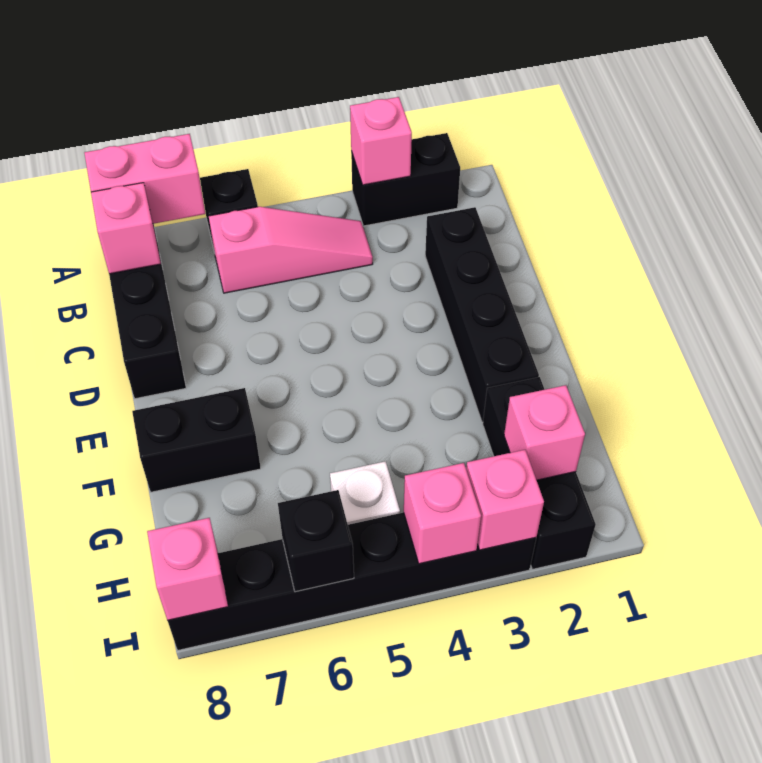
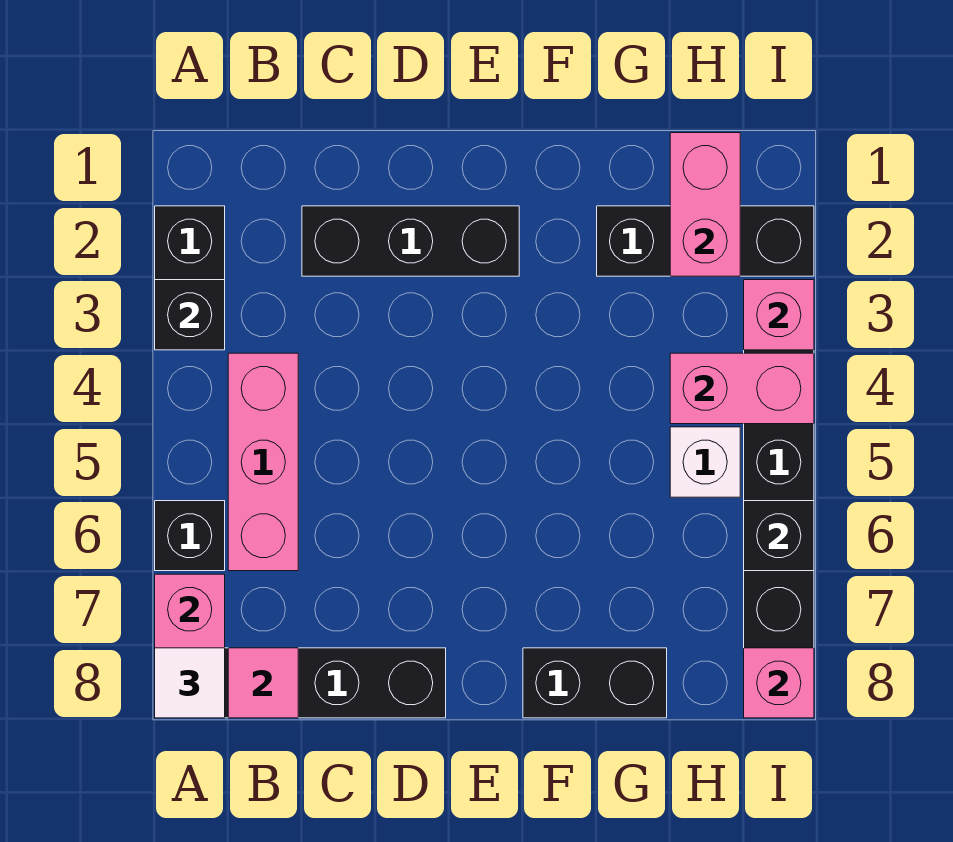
pink 1x1 brick [350,97,412,185] -> black 1x1 brick [155,280,225,350]
none -> white 1x1 tile [155,648,225,718]
pink 1x3 slope [209,207,373,293] -> pink 1x3 brick [228,353,298,571]
pink 1x1 brick [91,183,161,274] -> pink 1x1 tile [228,648,298,718]
black 1x4 brick [425,207,539,422] -> black 1x3 brick [302,206,519,276]
black 1x2 brick [132,388,261,492] -> black 1x2 brick turned to [523,648,667,718]
pink 1x1 brick [504,385,585,480] -> pink 1x2 brick [670,133,740,276]
pink 1x1 brick [404,463,481,564] -> pink 1x2 brick [670,353,814,424]

